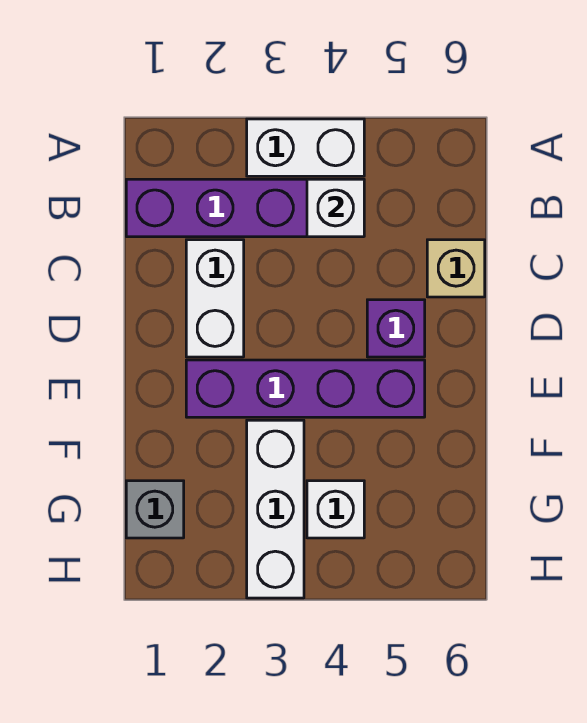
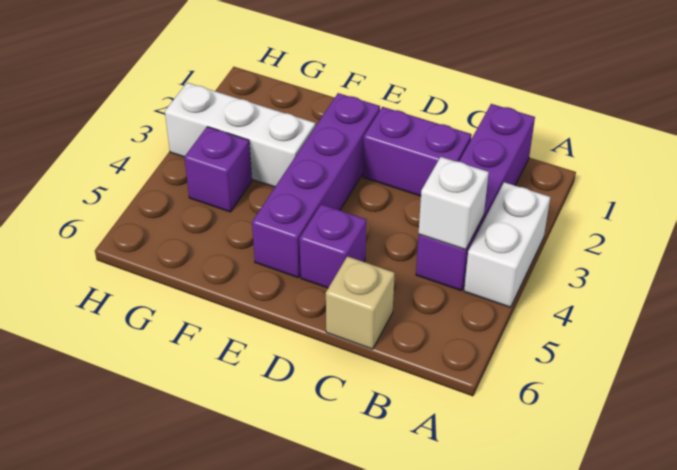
white 1x2 brick [186,240,244,357] -> purple 1x2 brick [363,107,472,196]
grey 1x1 brick [126,481,184,538] -> none
white 1x1 brick [307,481,364,538] -> purple 1x1 brick [184,127,252,212]

